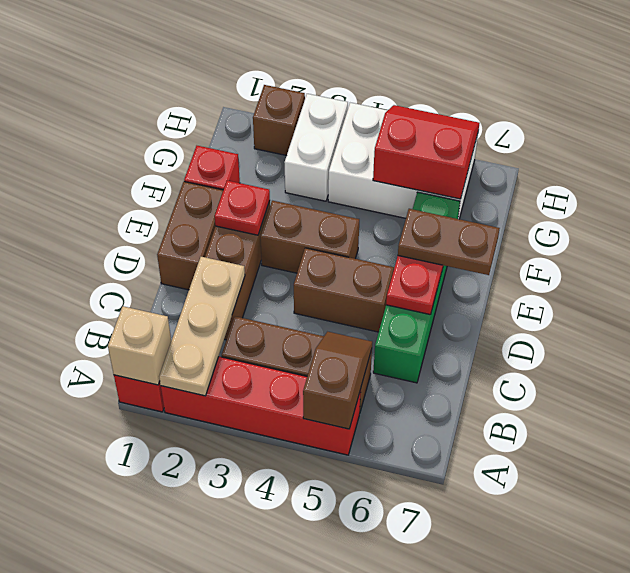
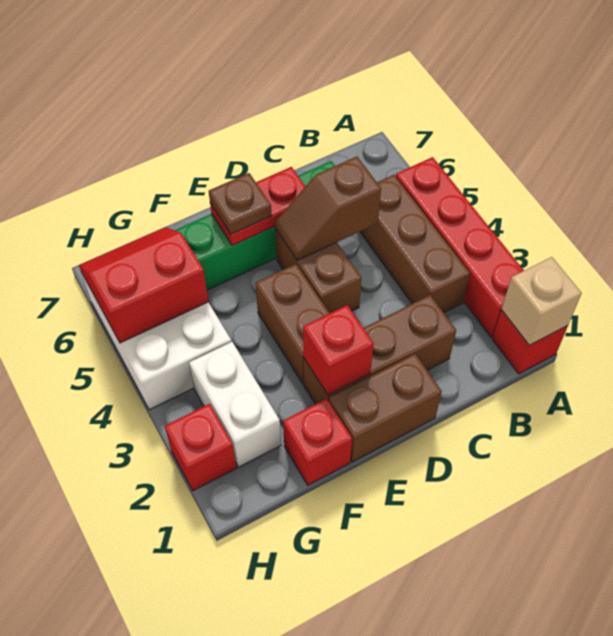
tan 1x3 plate [159,257,245,396] -> none
brown 1x2 slope [303,332,372,429] -> brown 1x2 slope moved to [275,157,381,261]
red 1x1 plate [215,181,270,235] -> red 1x1 brick [303,305,374,395]
brown 1x2 plate [398,209,500,275] -> brown 1x1 plate [209,173,272,234]
white 1x2 brick [284,94,348,201] -> white 1x2 brick turned to [189,342,281,467]
red 2x2 slope [373,105,480,199] -> red 2x2 slope turned to [79,227,208,343]
brown 1x1 brick [253,85,305,156] -> red 1x1 brick [165,404,236,491]

